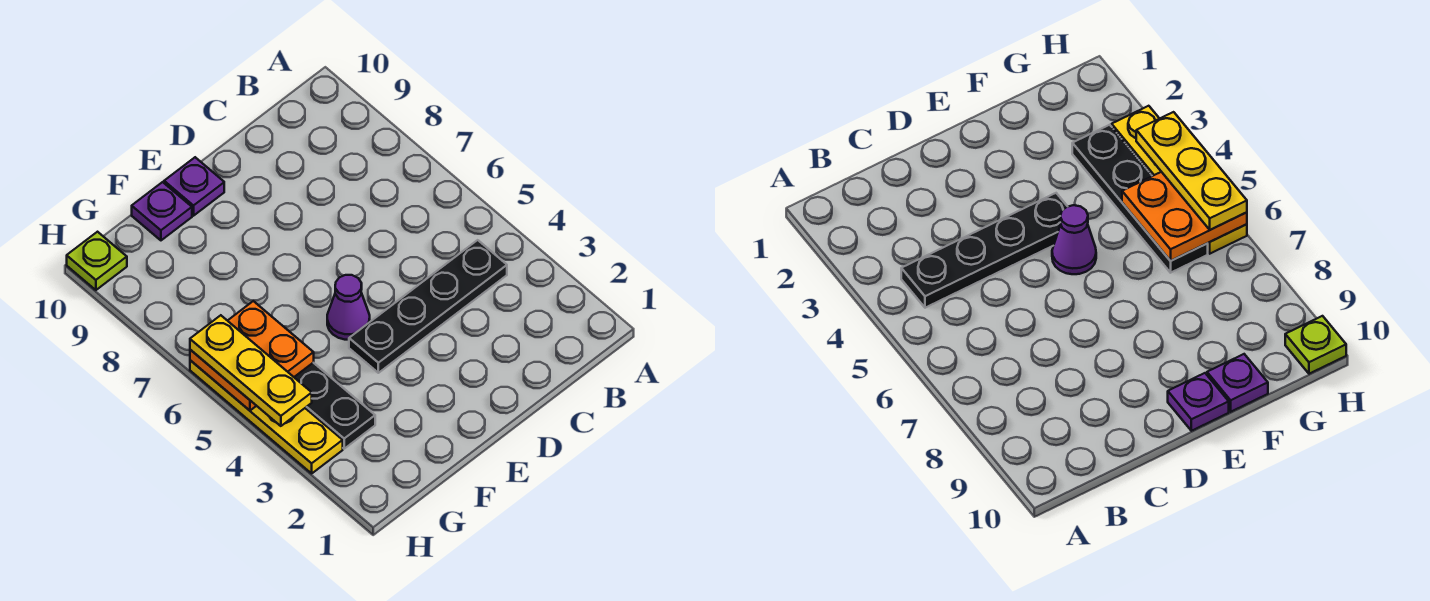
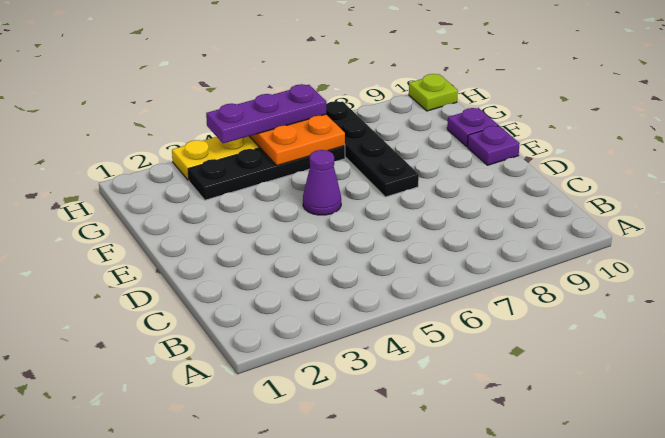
black 1x4 plate [349,240,507,373] -> black 1x4 plate moved to [326,101,419,197]
yellow 1x3 plate [190,315,312,426] -> purple 1x3 plate [206,84,326,143]

